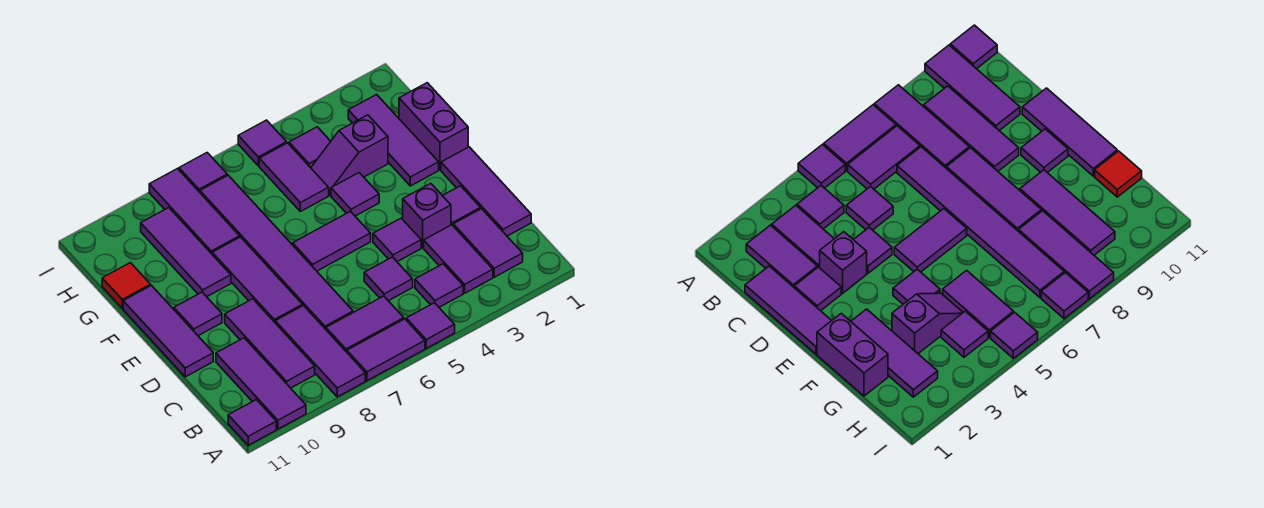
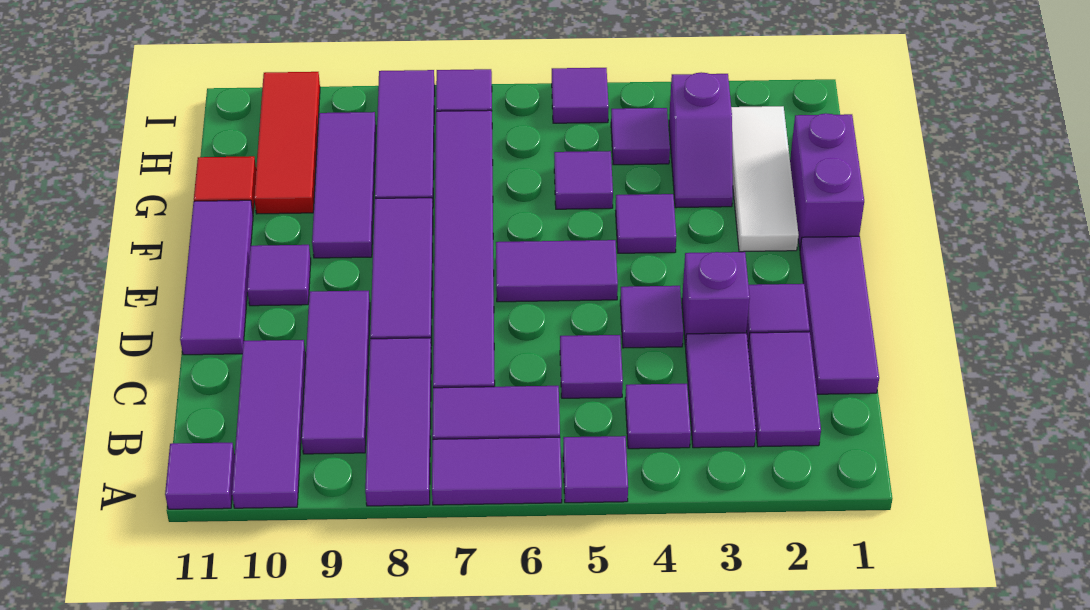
purple 1x3 tile [348,95,439,186] -> white 1x3 tile [731,106,799,252]
purple 1x2 slope [311,115,388,195] -> purple 1x2 slope turned to [669,72,733,208]
purple 1x2 tile [259,143,329,211] -> purple 1x1 tile [554,151,613,209]
none -> red 1x3 tile [254,72,320,214]

